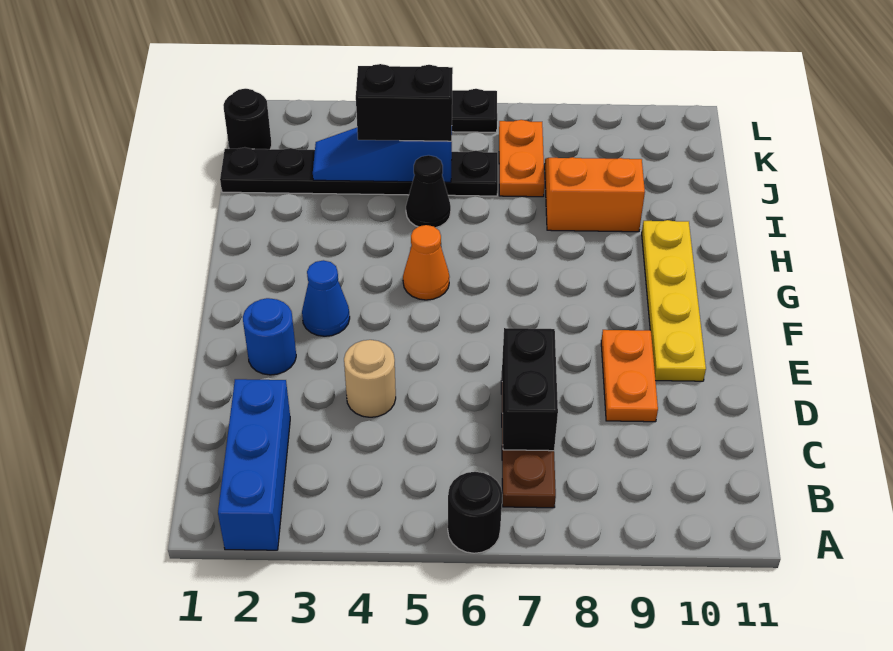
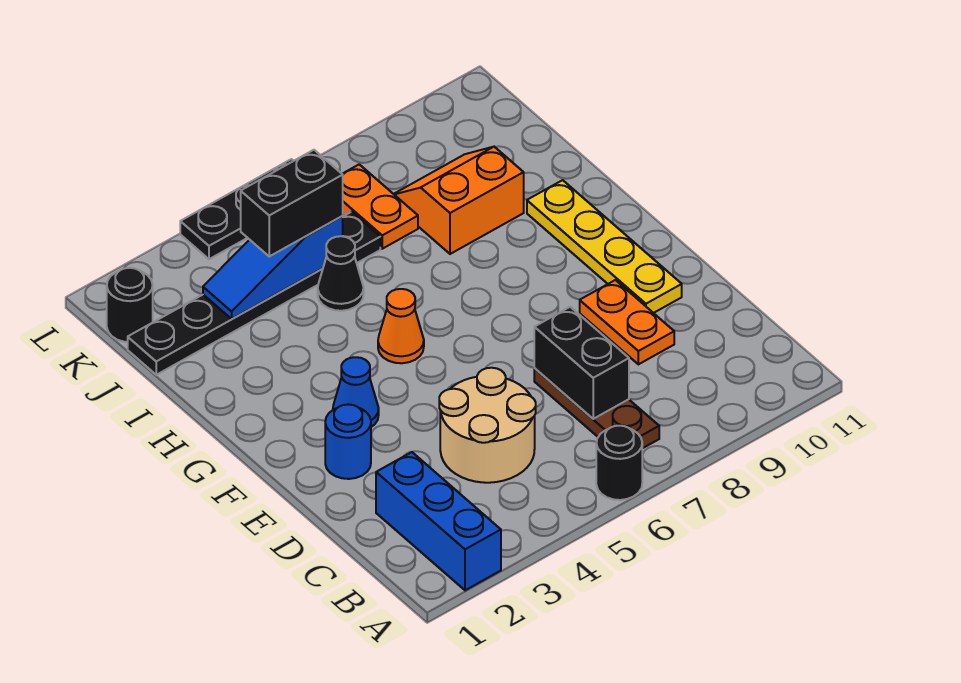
tan 1x1 round brick [344,340,396,417] -> tan 2x2 round brick [439,368,536,483]

